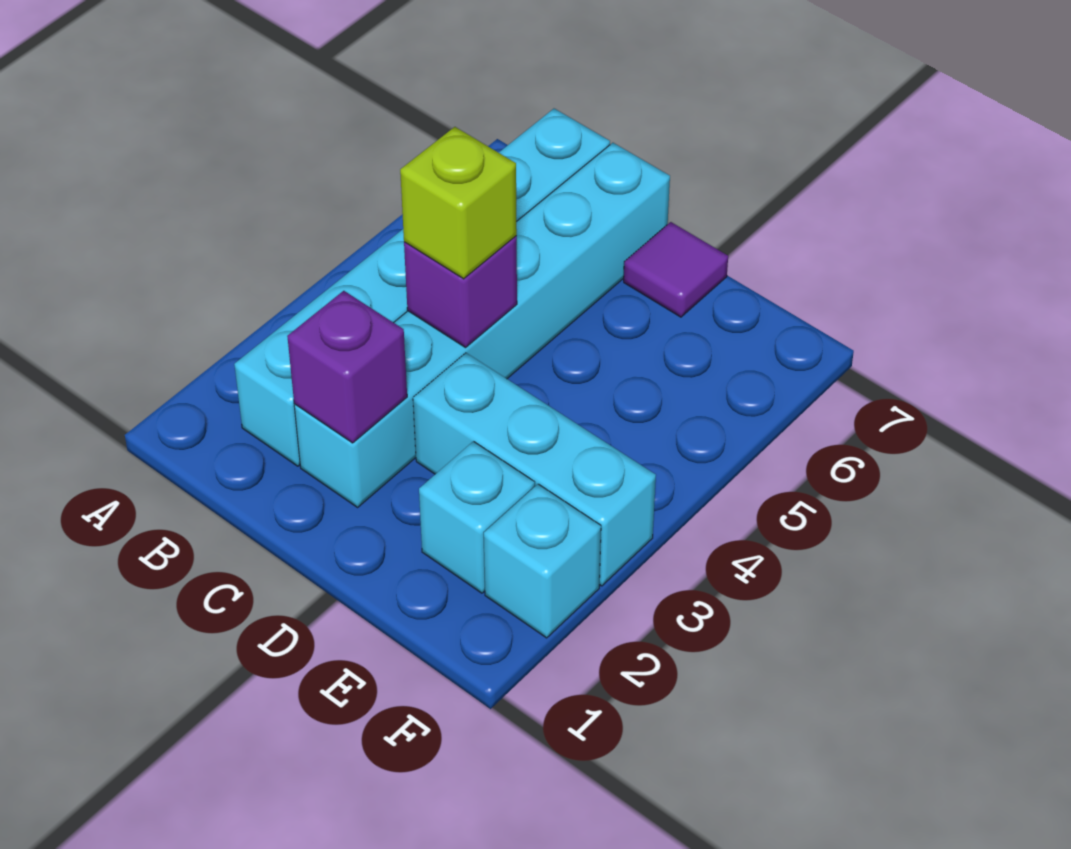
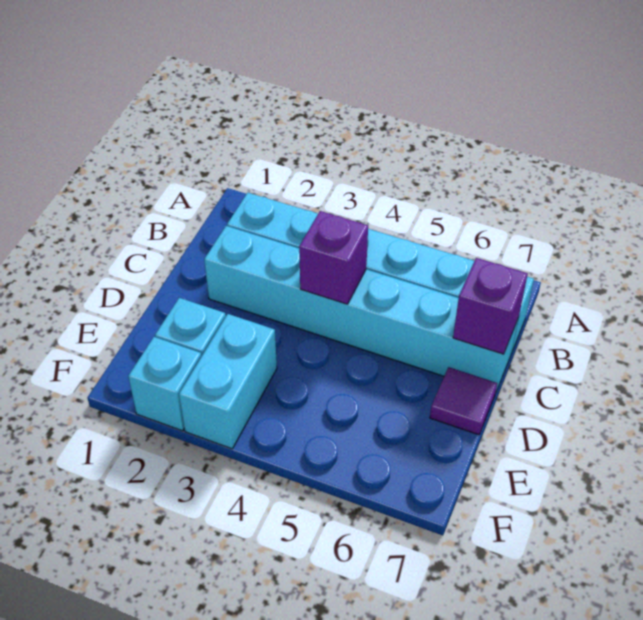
purple 1x1 brick [287,291,407,443] -> purple 1x1 brick moved to [453,258,528,354]
lime 1x1 brick [400,127,517,279] -> none
cyan 1x3 brick [413,353,656,586] -> cyan 1x2 brick [179,314,277,449]

